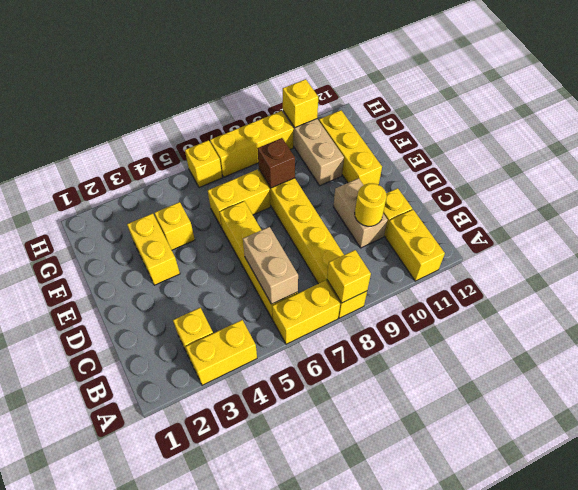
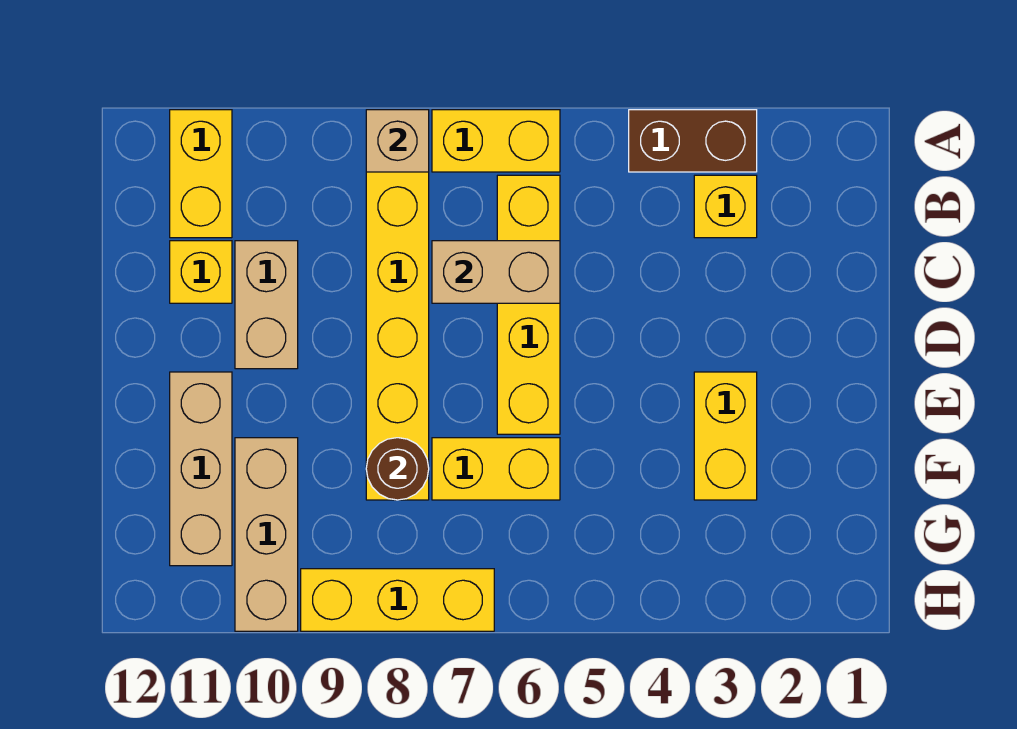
yellow 1x2 brick [186,320,257,385] -> brown 1x2 brick [629,110,757,172]
yellow 1x1 brick [327,250,371,303] -> tan 1x1 brick [366,110,429,172]
tan 1x2 brick [243,227,298,304] -> tan 1x2 brick turned to [432,241,560,303]
yellow 1x1 round brick [355,183,387,226] -> none
yellow 1x3 brick [319,110,382,185] -> tan 1x3 brick [170,372,232,566]
yellow 1x1 brick [155,202,195,250] -> none
brown 1x1 brick [257,138,295,188] -> brown 1x1 round brick [366,438,429,500]
yellow 1x1 brick [185,140,222,188] -> none
yellow 1x1 brick [283,79,318,127] -> none

